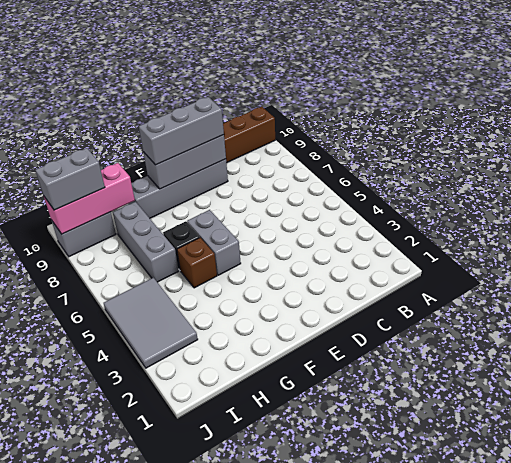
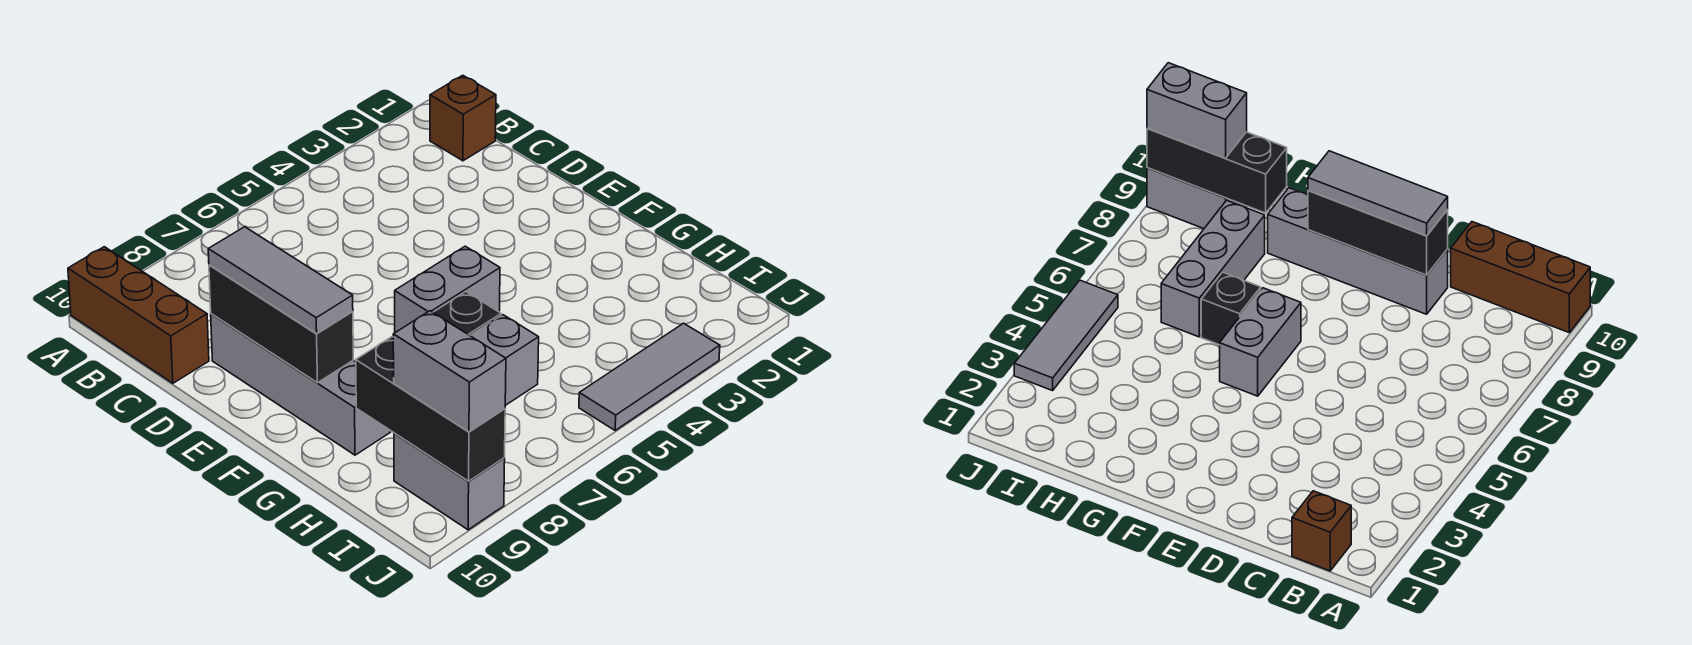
grey 1x3 brick [143,135,226,189] -> black 1x3 brick [209,265,353,383]
grey 1x3 brick [139,97,224,165] -> grey 1x3 tile [208,227,353,334]
brown 1x1 brick [177,238,217,288] -> brown 1x1 brick moved to [430,75,496,161]
pink 1x3 brick [44,163,135,234] -> black 1x3 brick [356,337,505,481]
grey 2x3 tile [104,278,198,368] -> grey 1x3 tile [579,323,720,430]

